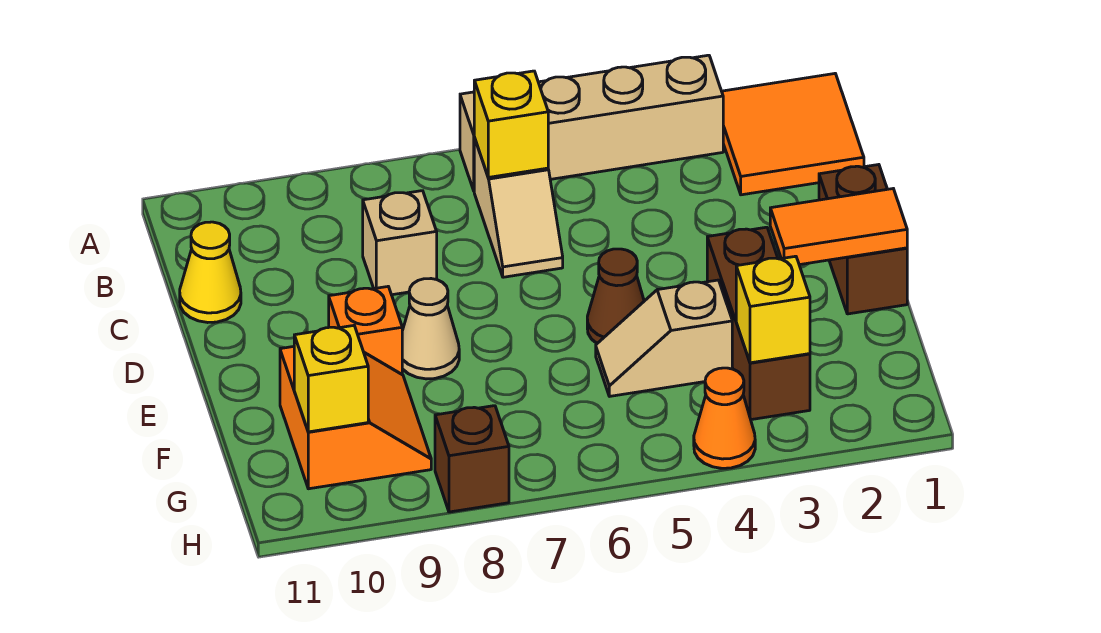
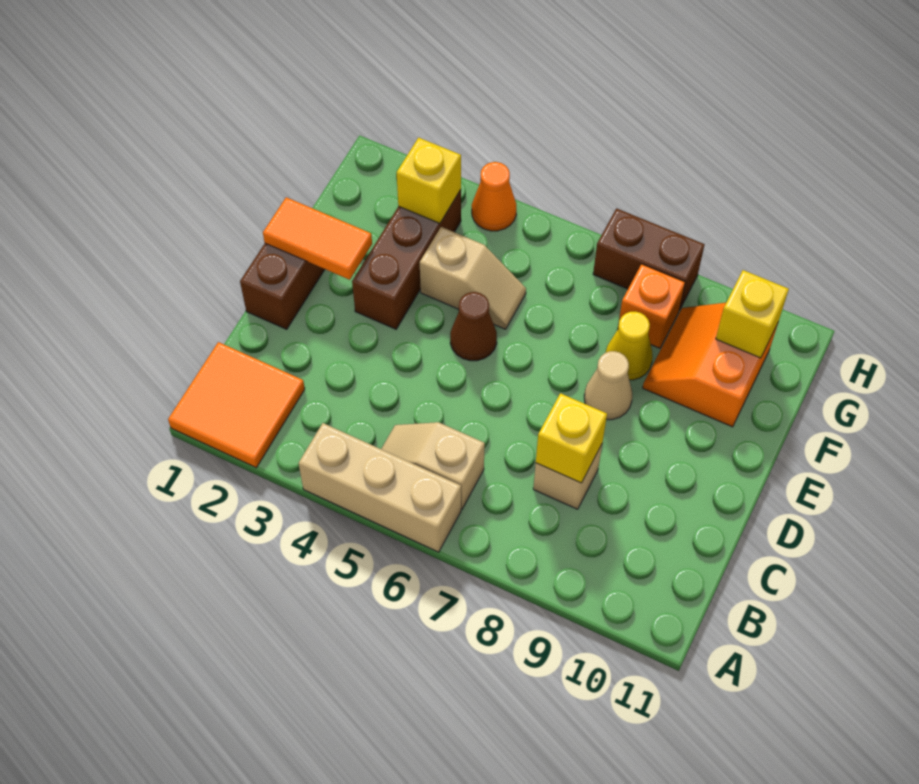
tan 1x4 brick [460,55,723,190] -> tan 1x3 brick [299,423,461,552]
tan 1x2 slope [474,138,563,277] -> tan 1x2 slope turned to [381,422,485,509]
yellow 1x1 brick [474,71,548,177] -> yellow 1x1 brick moved to [536,393,607,483]
yellow 1x1 cone [180,222,241,323] -> yellow 1x1 cone moved to [606,312,653,380]
orange 1x1 brick [329,287,402,374] -> orange 1x1 brick moved to [618,264,685,348]
brown 1x1 brick [435,406,509,512] -> brown 1x2 brick [593,208,705,311]

